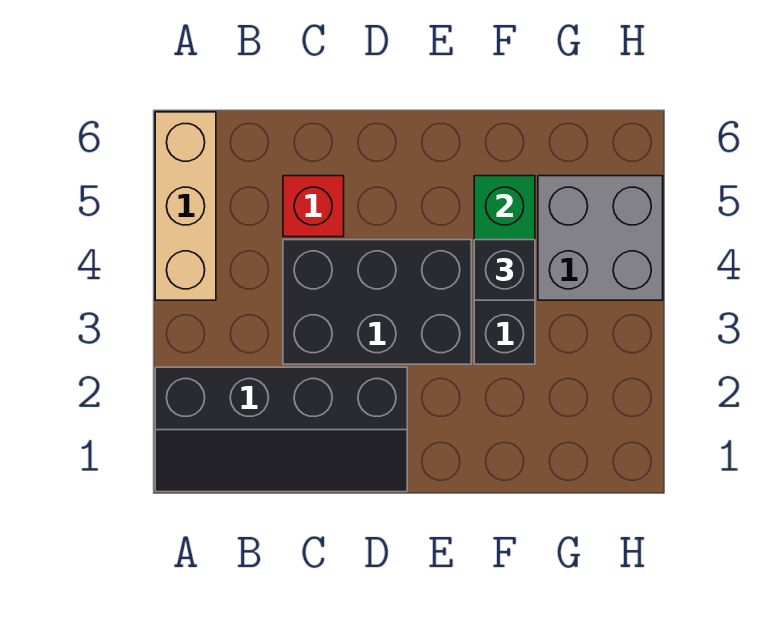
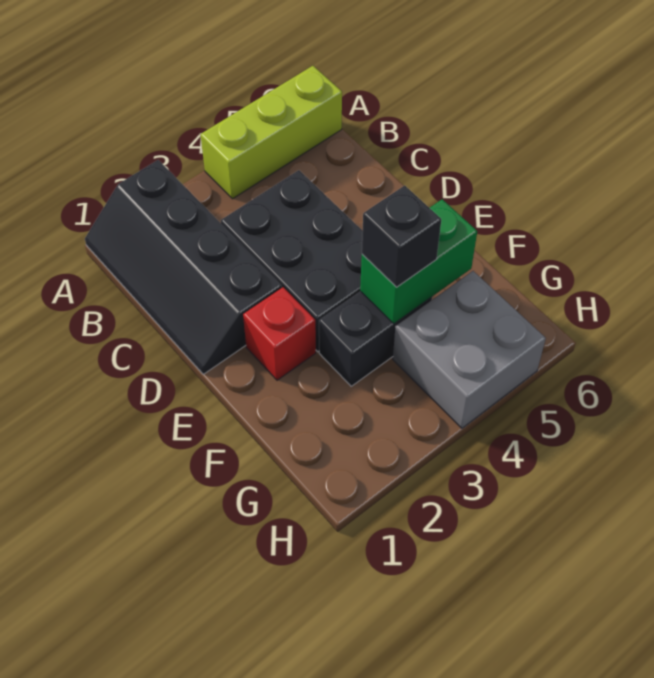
tan 1x3 brick [155,112,216,300] -> lime 1x3 brick [200,66,342,199]
red 1x1 brick [283,176,344,237] -> red 1x1 brick moved to [243,287,316,380]

